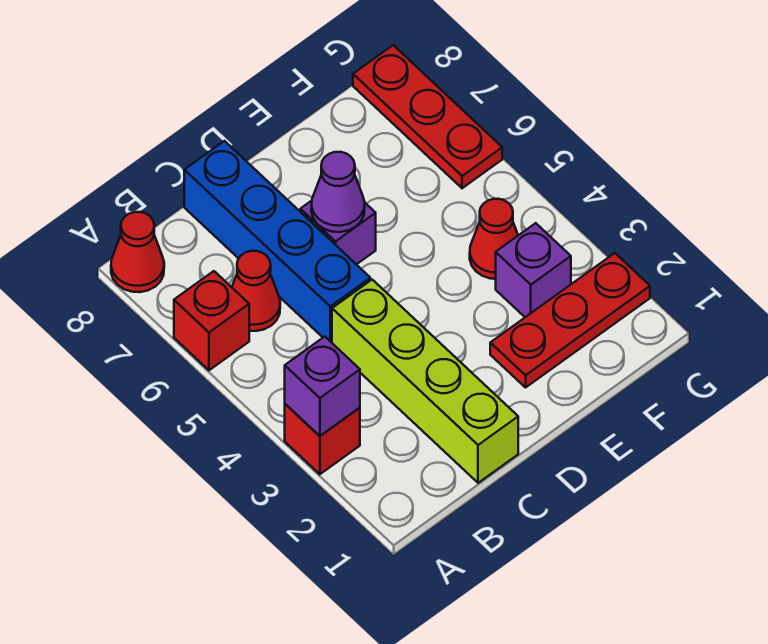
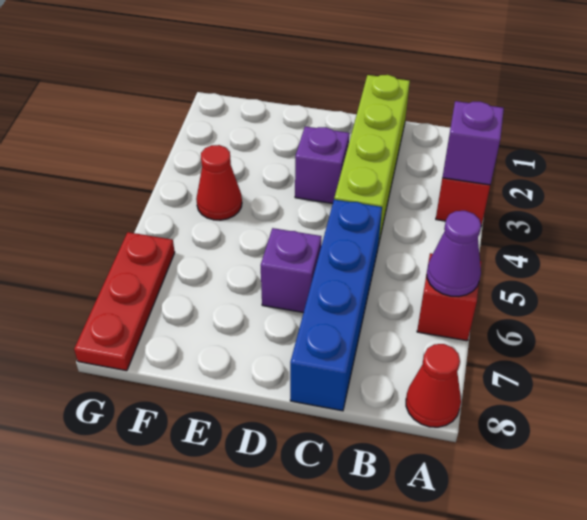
red 1x1 cone [232,251,280,331] -> none
purple 1x1 cone [311,152,365,232] -> purple 1x1 cone moved to [427,211,481,296]
red 1x3 plate [490,253,650,387] -> none
purple 1x1 brick [496,223,571,317] -> purple 1x1 brick moved to [295,126,349,204]

